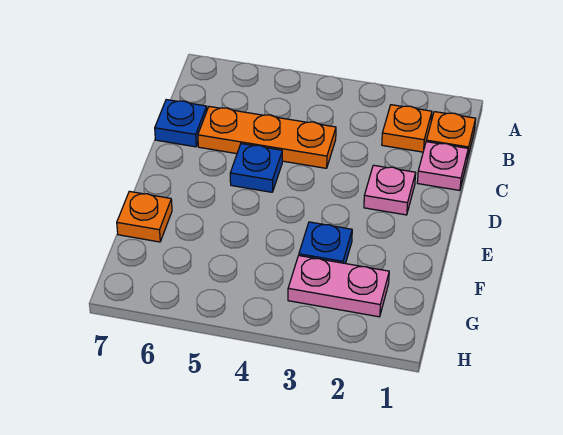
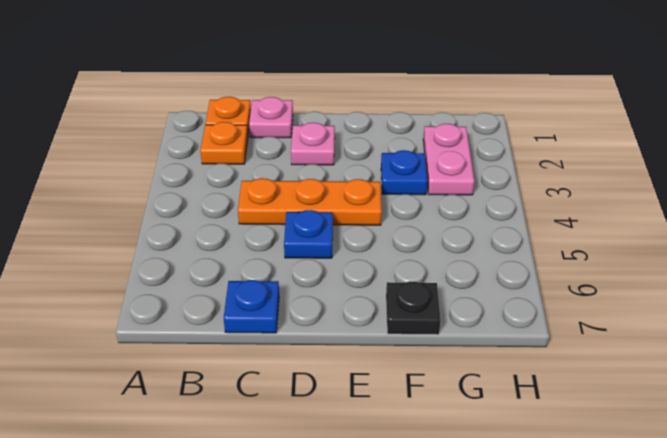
orange 1x3 plate [198,107,336,168] -> orange 1x3 plate turned to [238,178,382,225]
orange 1x1 plate [117,191,172,242] -> black 1x1 plate [386,282,441,335]

